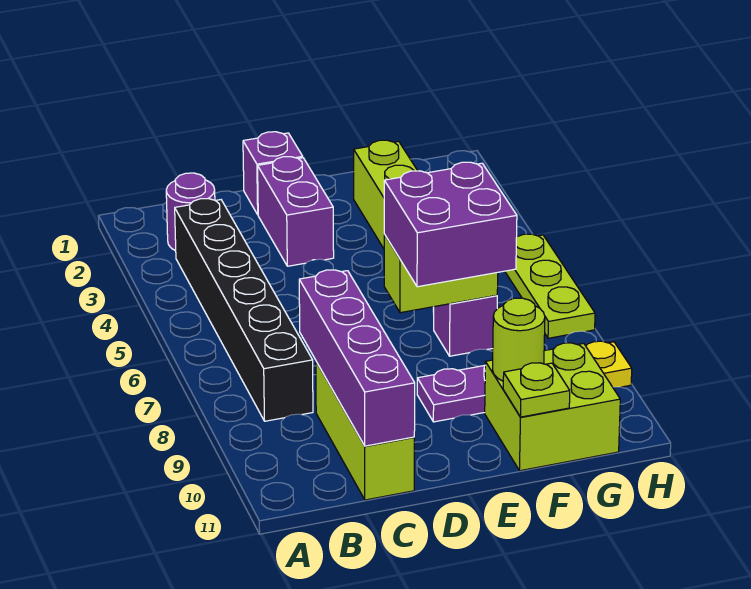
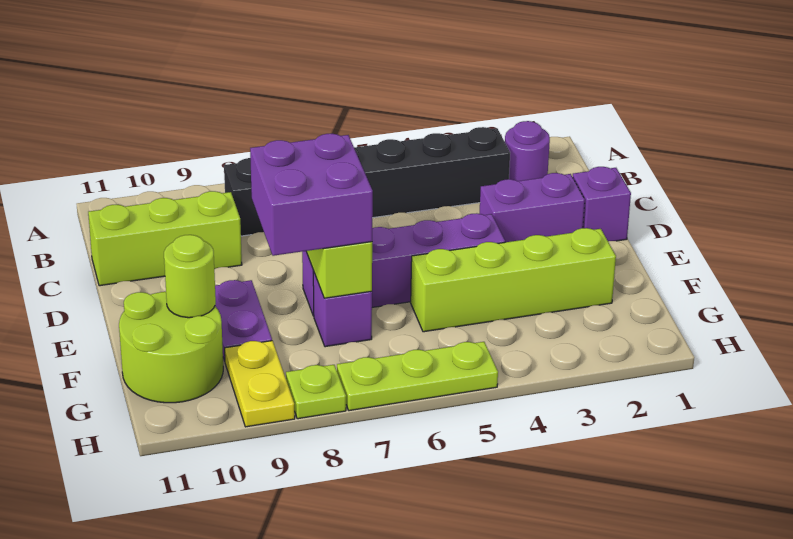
purple 1x4 brick [299,270,415,446] -> purple 1x4 brick moved to [302,213,505,316]
lime 2x2 brick [485,343,620,471] -> lime 2x2 round brick [119,292,223,403]
lime 1x1 plate [503,363,570,417] -> lime 1x1 plate moved to [286,365,346,419]

